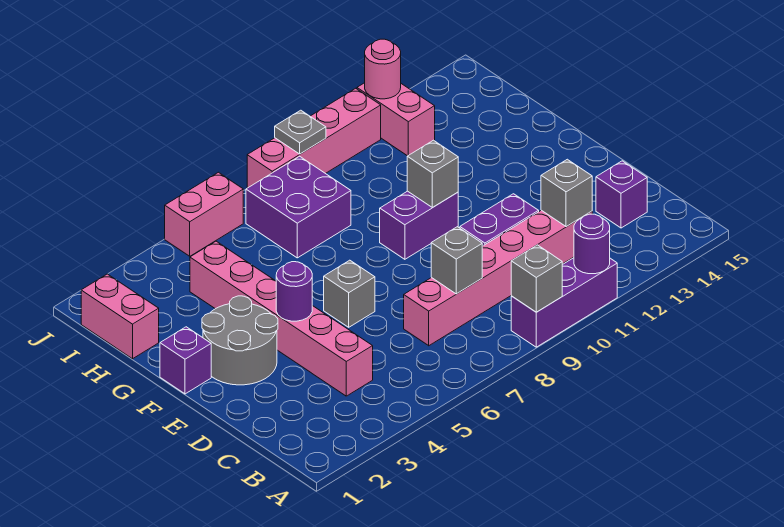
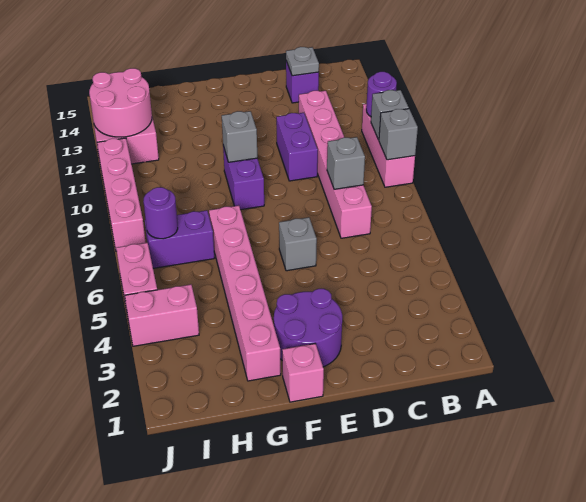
purple 1x3 brick [511,258,617,347] -> pink 1x3 brick [362,104,415,187]
pink 1x6 brick [190,241,373,396] -> pink 1x6 brick turned to [209,206,281,381]
grey 1x1 brick [541,159,592,227] -> grey 1x1 brick moved to [371,90,409,140]
grey 2x2 round brick [202,296,278,385] -> purple 2x2 round brick [274,289,342,367]
purple 1x1 round brick [276,262,312,321] -> purple 1x1 round brick moved to [143,187,178,239]
purple 1x1 brick [160,327,211,394] -> pink 1x1 brick [282,344,324,402]
pink 1x2 brick [81,274,159,359] -> pink 1x2 brick moved to [125,284,199,346]
purple 2x2 brick [246,156,351,258] -> purple 1x2 brick [145,210,214,268]
grey 1x1 plate [275,110,326,154] -> grey 1x1 plate moved to [286,47,319,76]
pink 1x1 round brick [365,39,401,99] -> pink 2x2 round brick [89,68,152,137]

